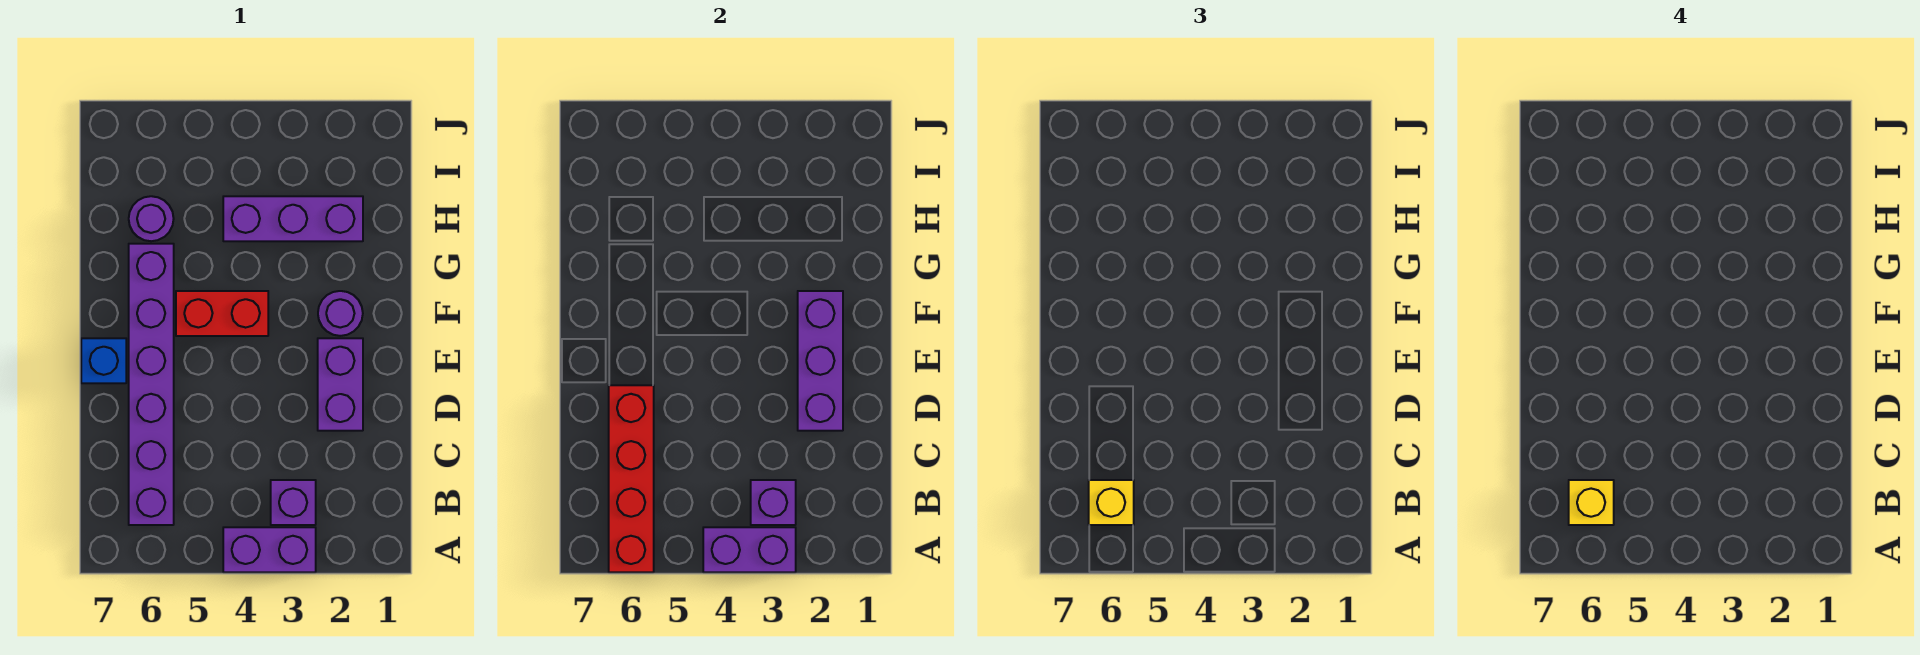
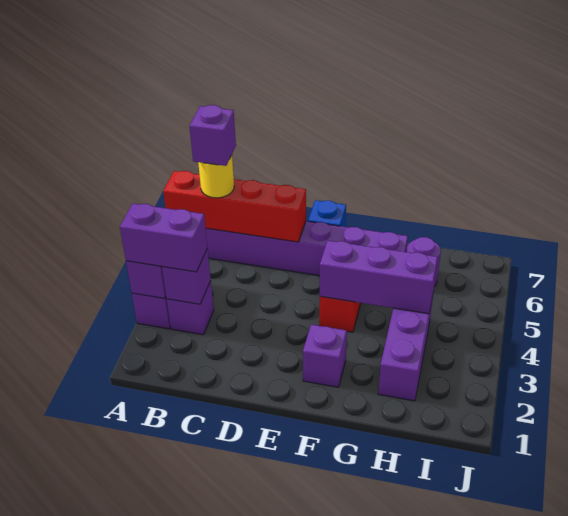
yellow 1x1 brick [1089,480,1134,525] -> yellow 1x1 round brick [198,155,234,198]
yellow 1x1 brick [1569,480,1614,525] -> purple 1x1 brick [189,105,236,166]
purple 1x2 brick [318,338,363,431] -> purple 1x2 brick moved to [120,203,207,272]
purple 1x3 brick [798,291,843,431] -> purple 1x3 brick moved to [320,240,438,314]
purple 1x1 round brick [318,291,363,336] -> purple 1x1 brick [303,324,347,387]

